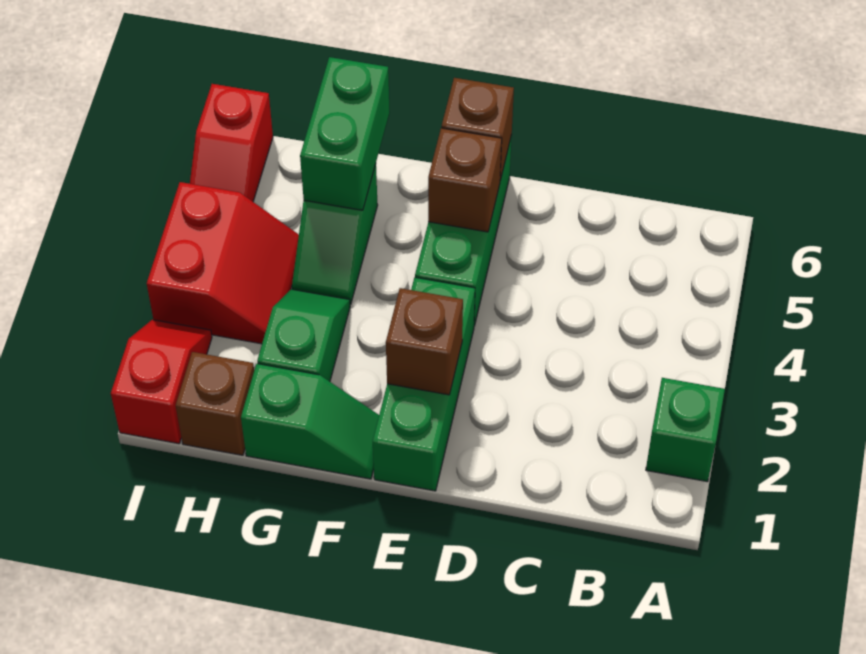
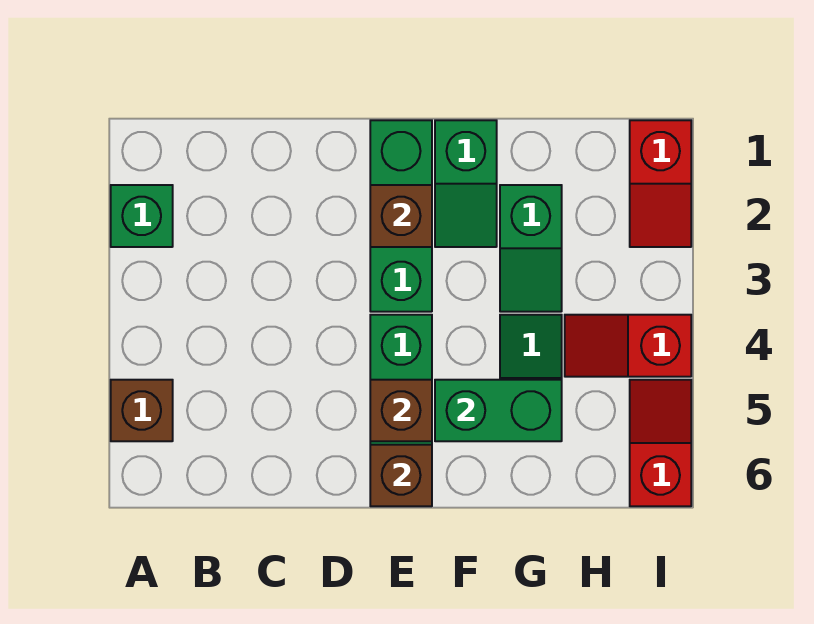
green 1x2 slope [241,364,379,479] -> green 1x2 slope turned to [435,120,497,247]
green 1x2 brick [300,57,390,210] -> green 1x2 brick turned to [435,380,562,441]
brown 1x1 brick [176,352,254,455] -> brown 1x1 brick moved to [111,380,173,441]
red 2x2 slope [147,182,299,344] -> red 1x2 slope [565,315,691,377]

